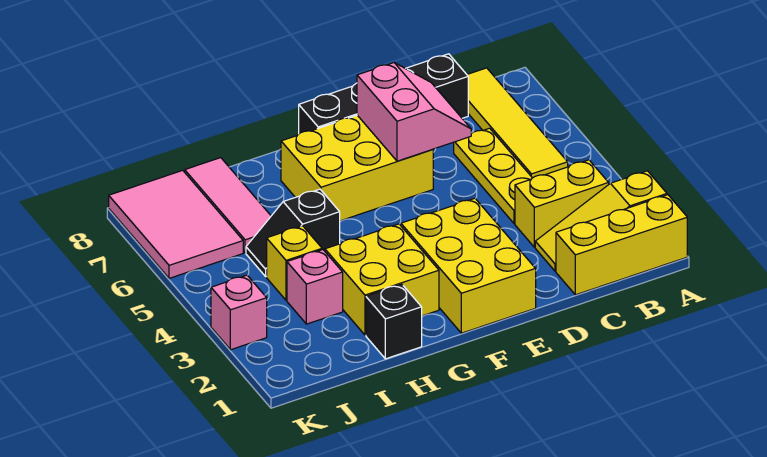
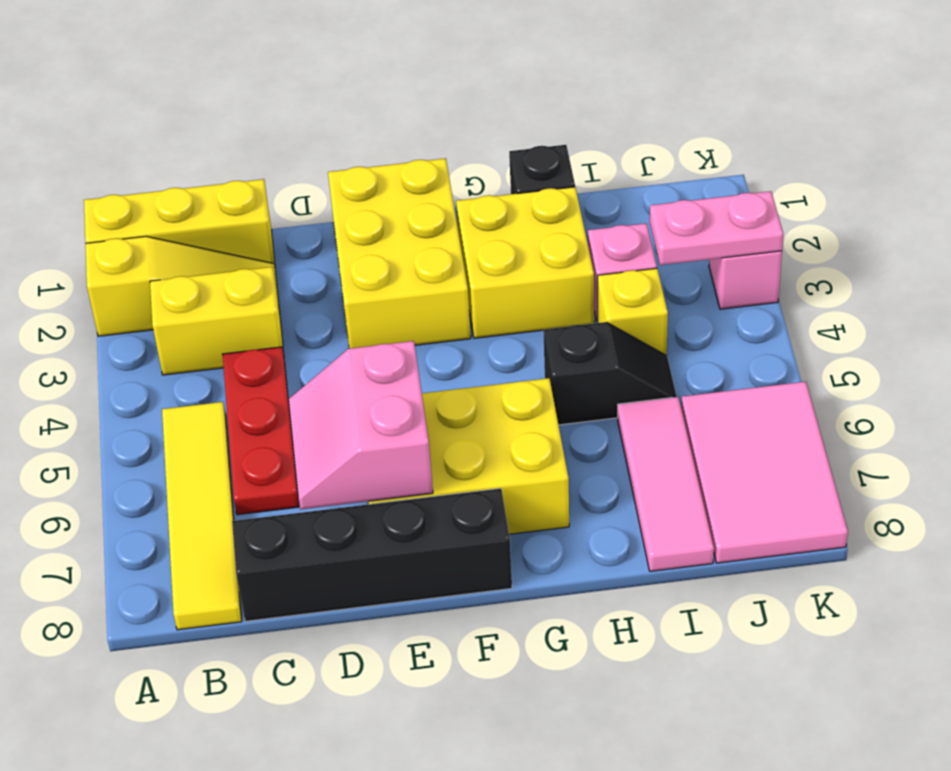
yellow 1x3 plate [454,128,532,223] -> red 1x3 plate [223,347,299,515]
none -> pink 1x2 plate [650,191,783,265]

